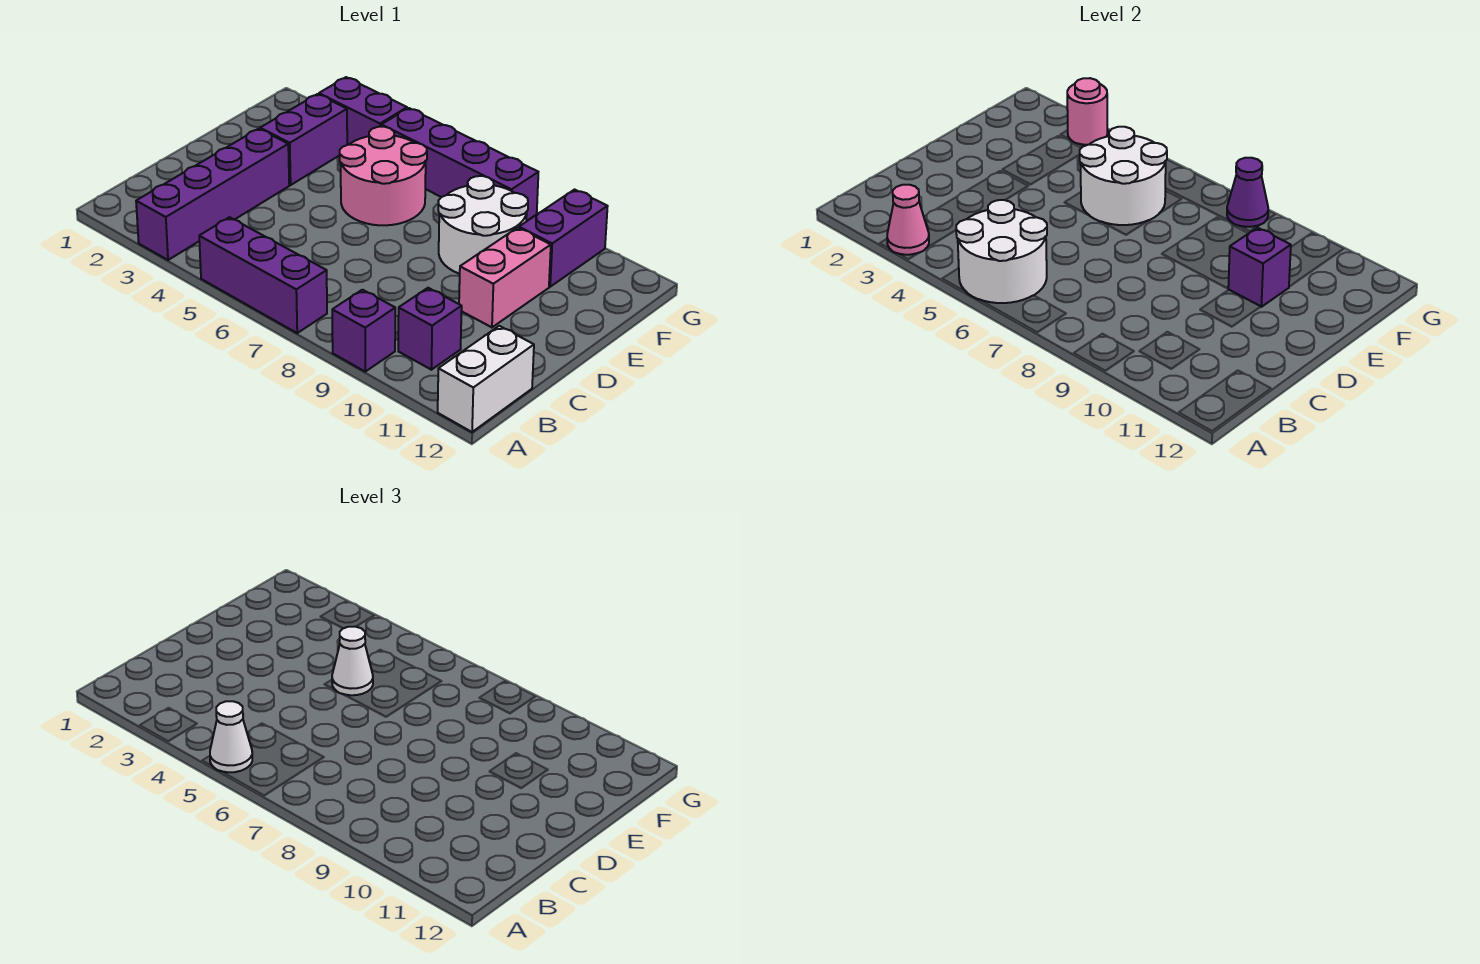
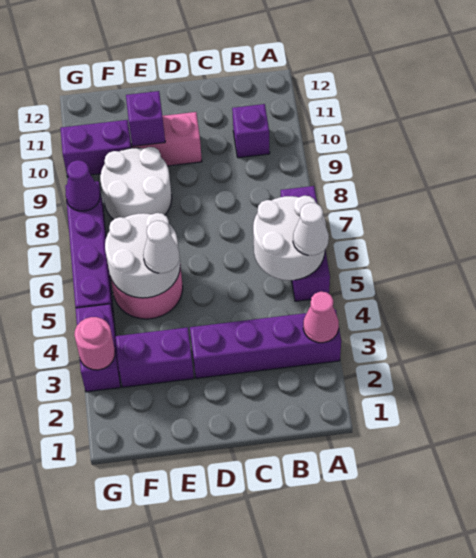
purple 1x1 brick [332,290,395,372] -> none
white 1x2 brick [438,326,534,432] -> none

